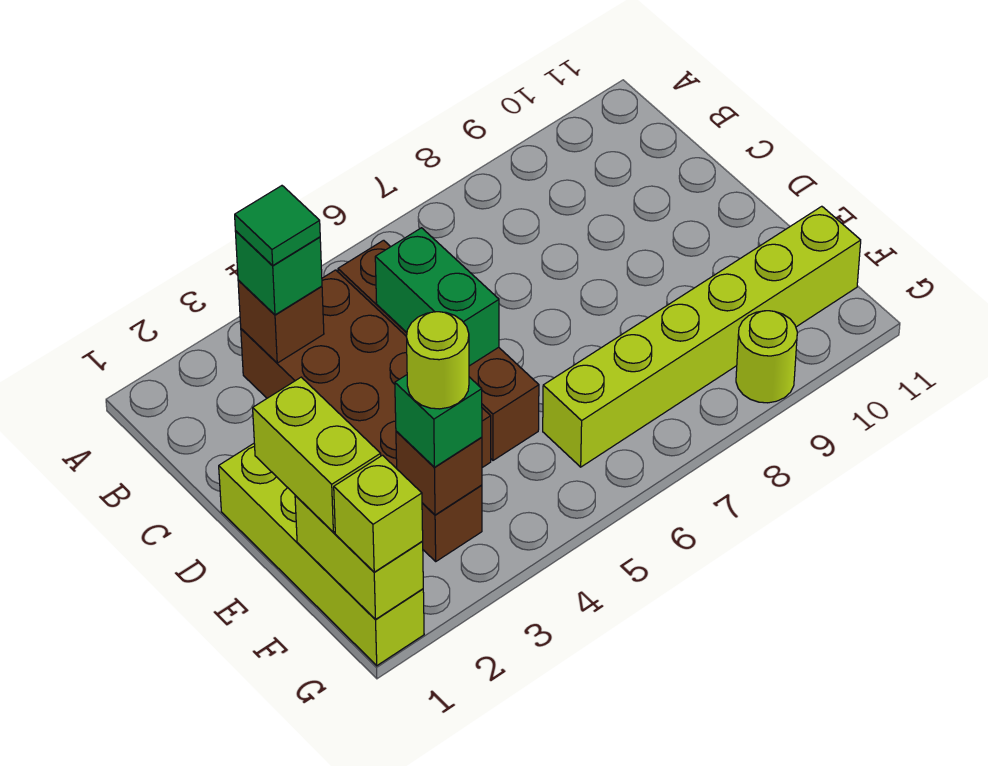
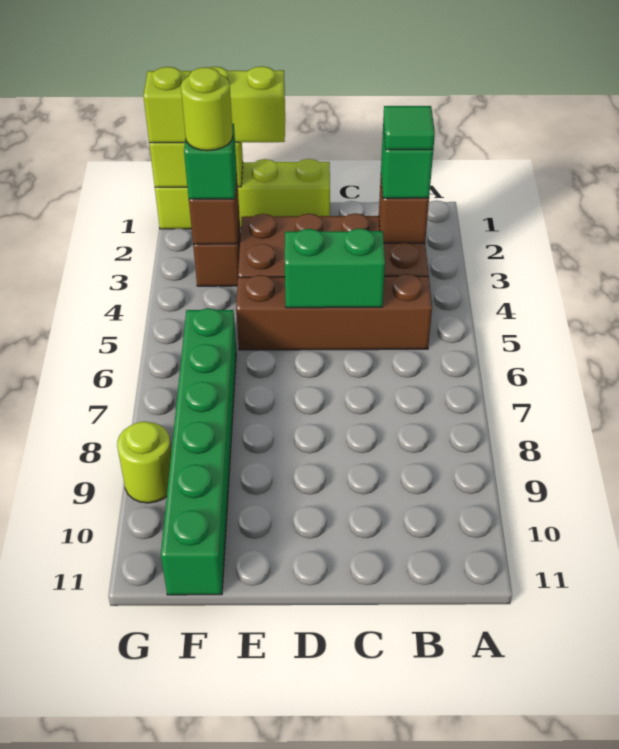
lime 1x6 brick [543,206,861,467] -> green 1x6 brick [161,308,236,595]

